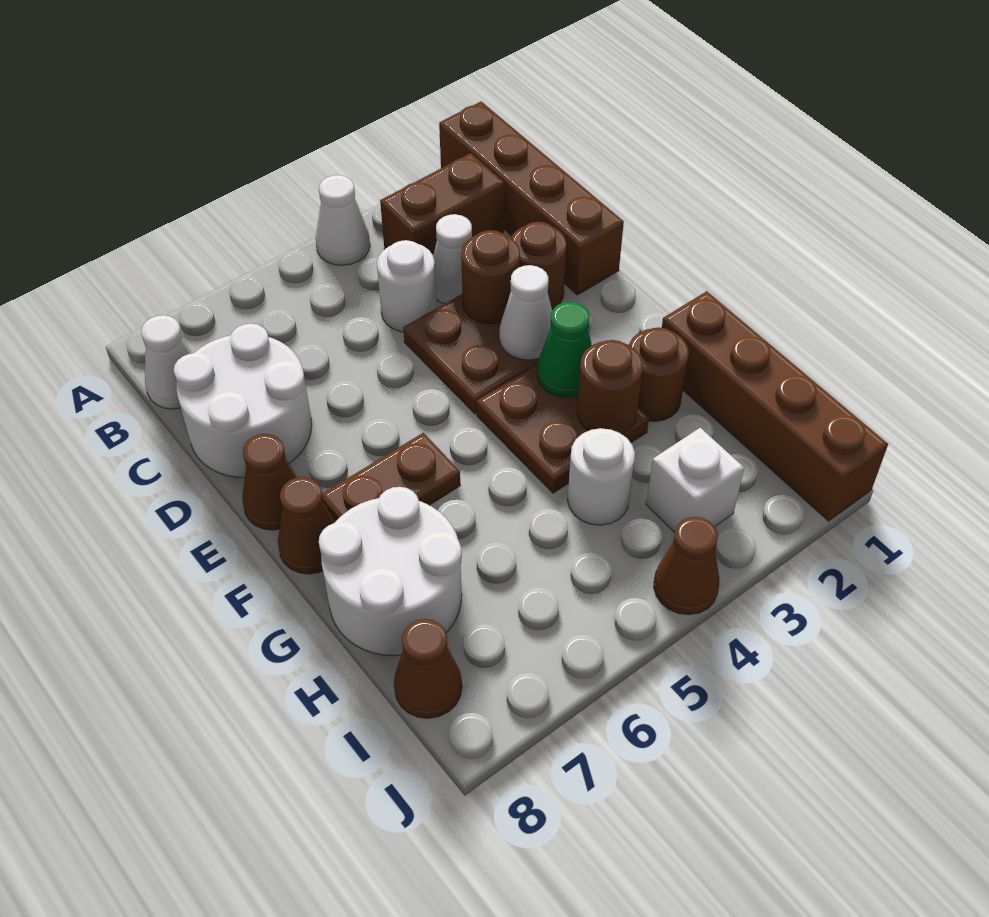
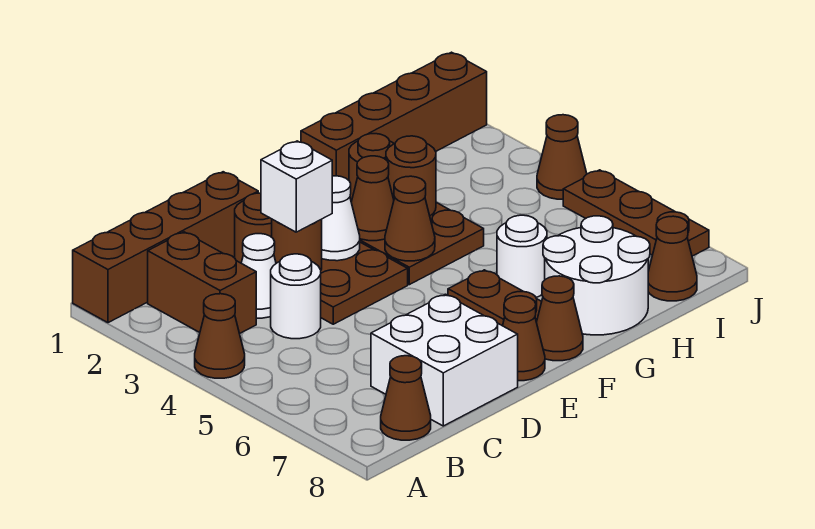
white 1x1 cone [316,175,370,265] -> brown 1x1 cone [195,294,245,378]
white 1x1 cone [141,315,192,409] -> brown 1x1 cone [381,356,431,440]
white 2x2 round brick [174,324,312,478] -> white 2x2 brick [371,294,518,426]
green 1x1 cone [537,302,592,398] -> brown 1x1 cone [351,156,394,241]
none -> brown 1x1 cone [385,176,435,261]
white 1x1 round brick [568,428,635,525] -> white 1x1 round brick moved to [497,215,547,297]
white 1x1 brick [646,428,744,532] -> white 1x1 brick moved to [261,141,332,232]
none -> brown 1x3 plate [563,170,709,256]

